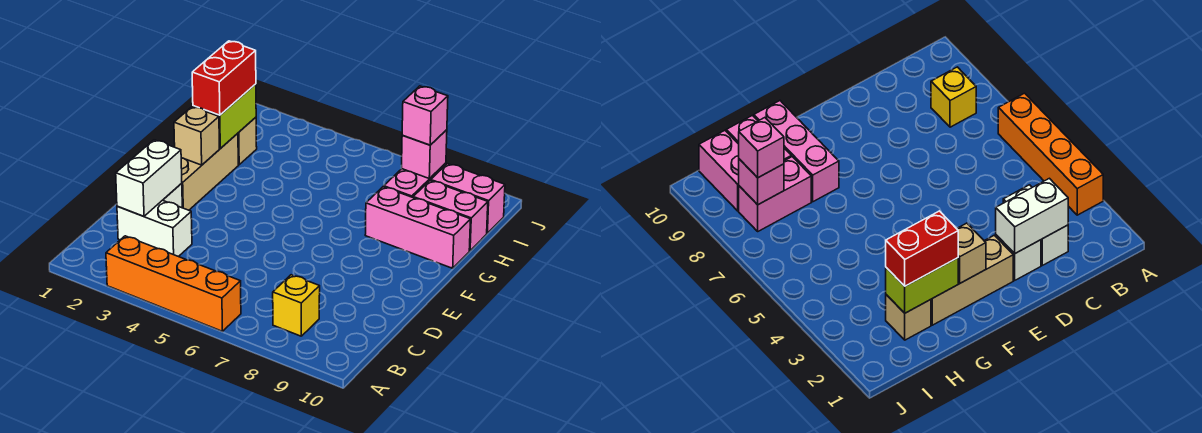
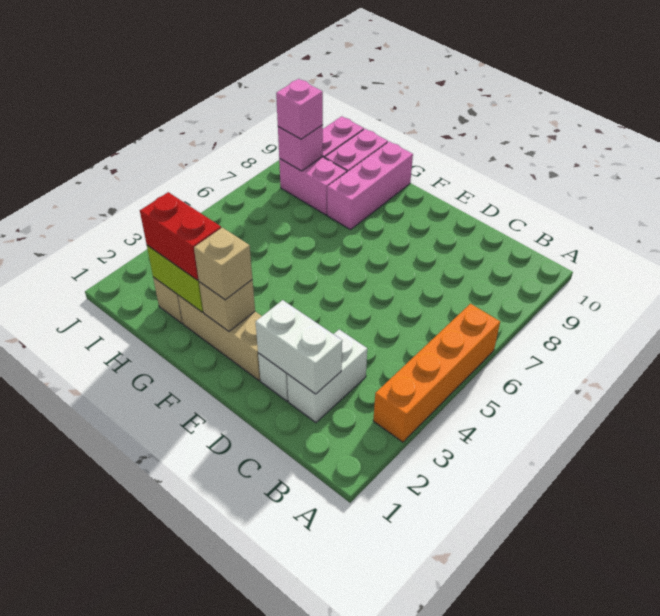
yellow 1x1 brick [273,275,320,336] -> none
none -> tan 1x1 brick [194,227,252,300]

